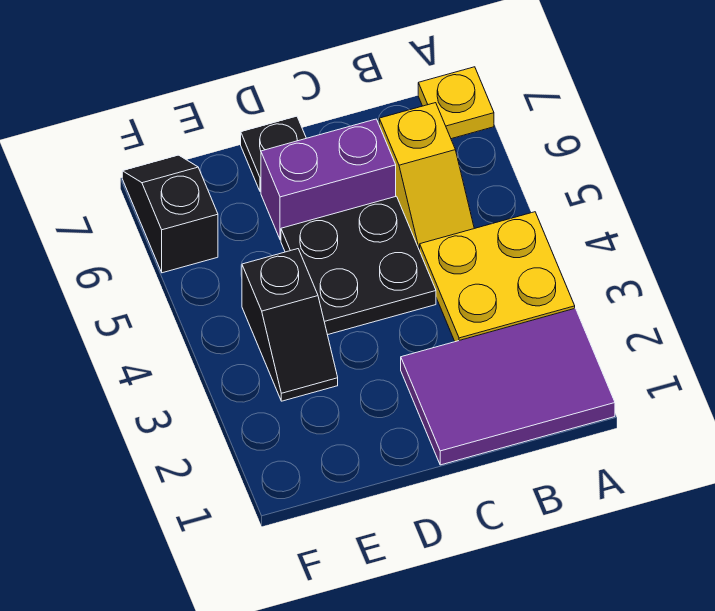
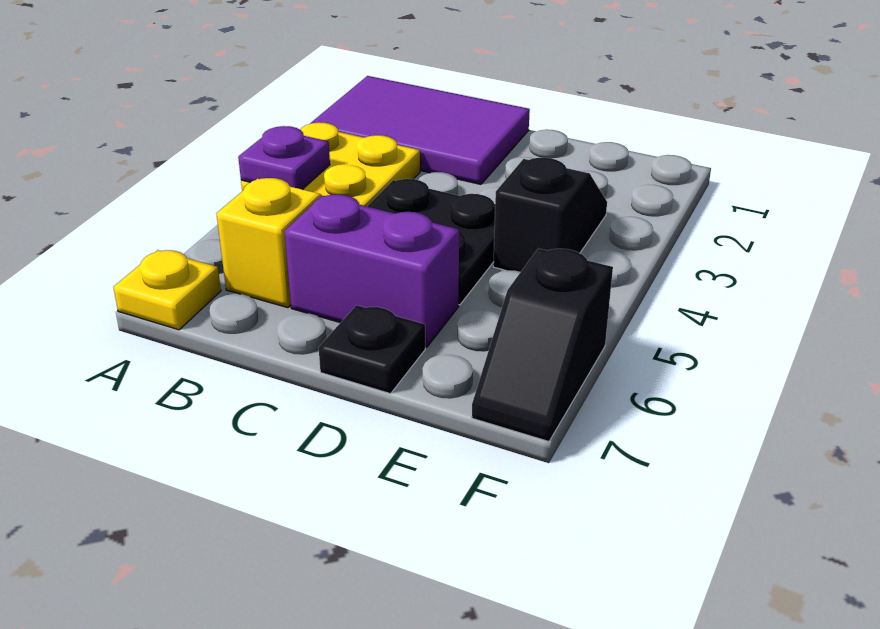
none -> purple 1x1 plate [238,126,330,190]

